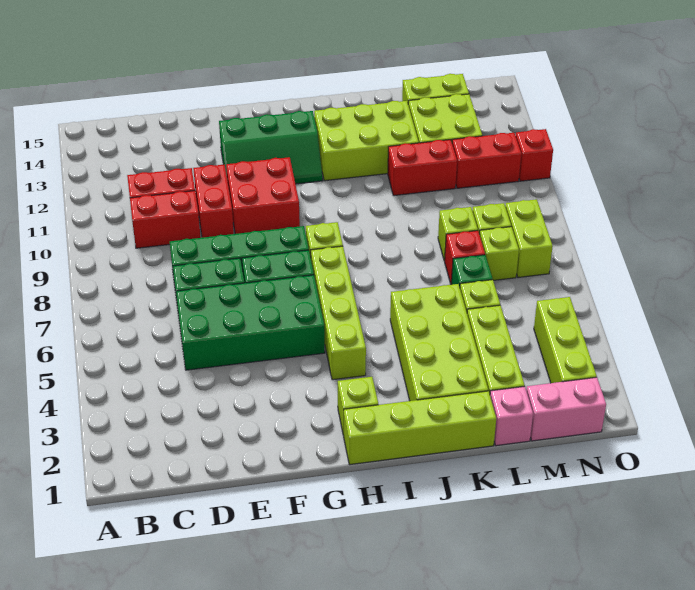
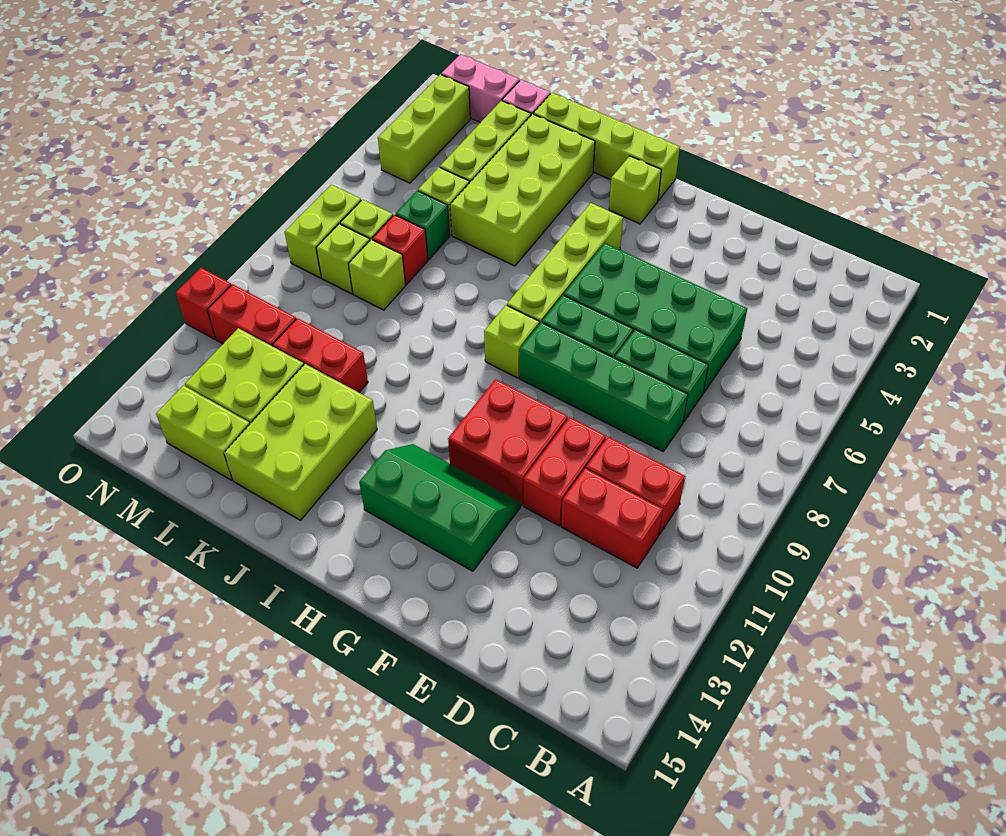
lime 2x3 brick [314,101,419,181] -> lime 2x3 brick turned to [224,364,377,520]

